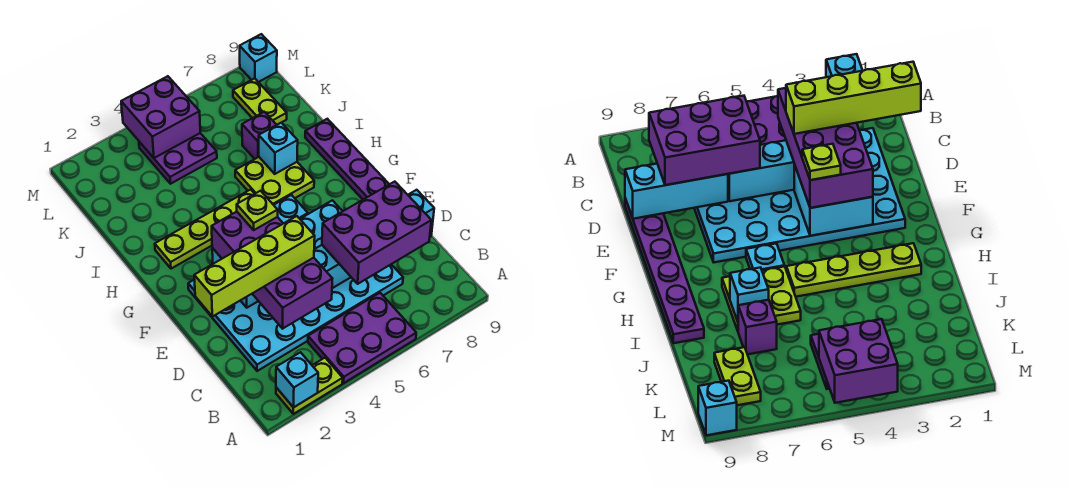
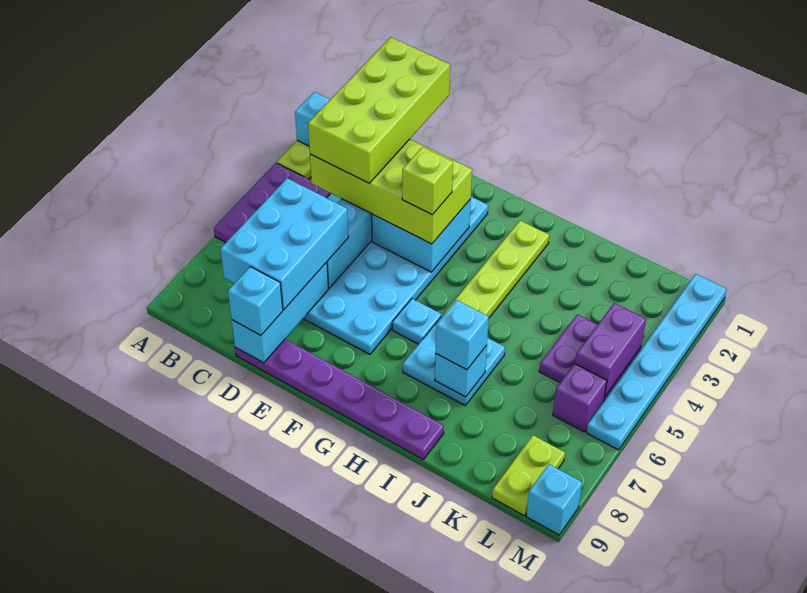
purple 2x4 brick [212,212,332,329] -> lime 2x4 brick [310,139,472,244]
purple 2x3 brick [322,182,431,284] -> cyan 2x3 brick [220,178,348,310]
lime 1x4 brick [194,216,315,317] -> lime 2x4 brick [308,37,450,183]
none -> cyan 1x1 brick [228,267,283,335]
lime 1x1 plate [237,191,278,230] -> lime 1x1 brick [402,147,453,215]
lime 2x2 plate [235,157,314,205] -> cyan 2x2 plate [403,315,505,405]
none -> cyan 1x1 brick [436,300,489,370]
purple 1x1 brick [242,112,276,159] -> purple 1x1 brick moved to [553,364,607,432]
lime 1x2 plate [233,78,287,125] -> lime 1x2 plate turned to [492,435,565,516]
purple 2x2 brick [121,76,200,158] -> purple 1x2 brick [575,303,646,396]
none -> cyan 1x6 plate [586,274,727,450]

